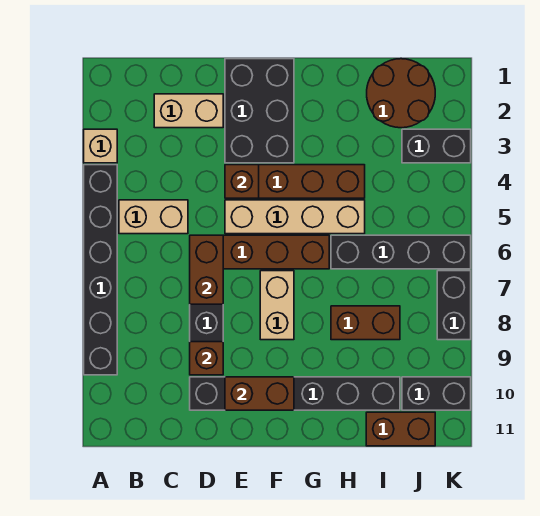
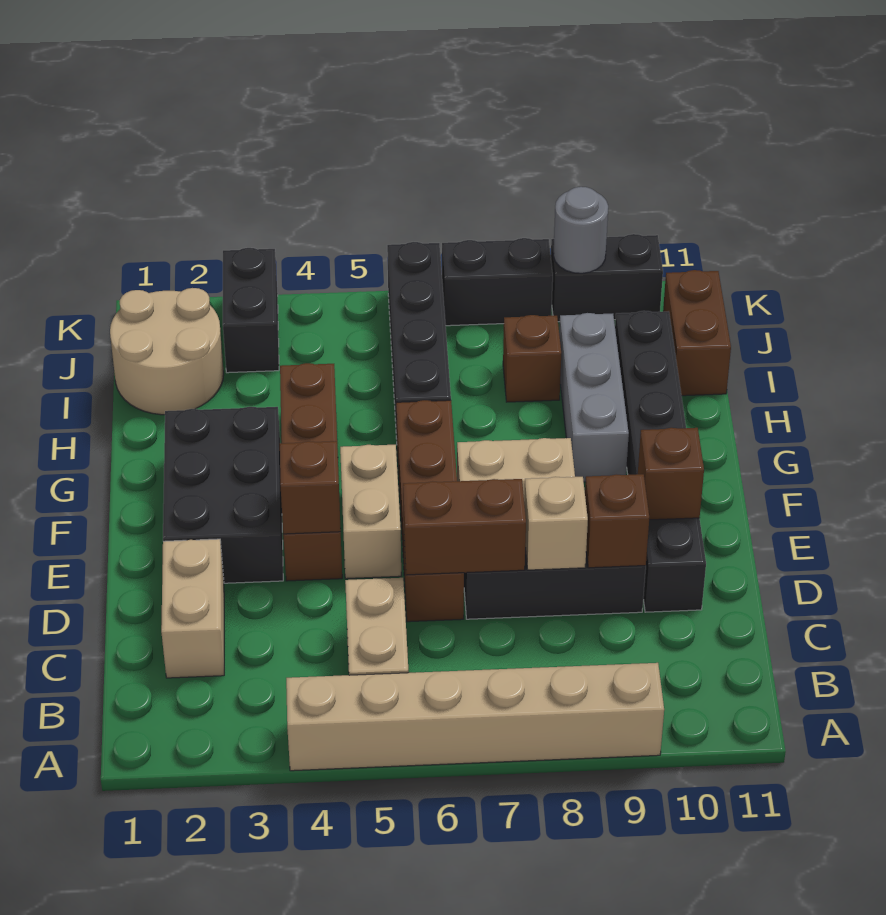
tan 1x1 brick [84,129,117,163] -> tan 1x1 brick moved to [524,477,588,570]
black 1x6 brick [84,165,117,375] -> tan 1x6 brick [286,663,664,771]
black 2x3 brick [225,59,294,163] -> black 2x3 brick turned to [163,407,283,583]
tan 1x4 brick [225,200,365,234] -> tan 1x2 brick [340,445,401,579]
brown 1x2 brick [225,377,294,410] -> brown 1x1 brick [638,428,704,520]
none -> grey 1x3 brick [559,313,629,482]
brown 1x2 brick [331,306,400,340] -> brown 1x1 brick [503,315,561,402]
brown 2x2 round brick [367,59,435,128] -> tan 2x2 round brick [110,288,224,415]
black 1x2 brick [402,377,471,410] -> black 1x2 brick turned to [551,234,663,322]
none -> grey 1x1 round brick [553,187,608,273]

